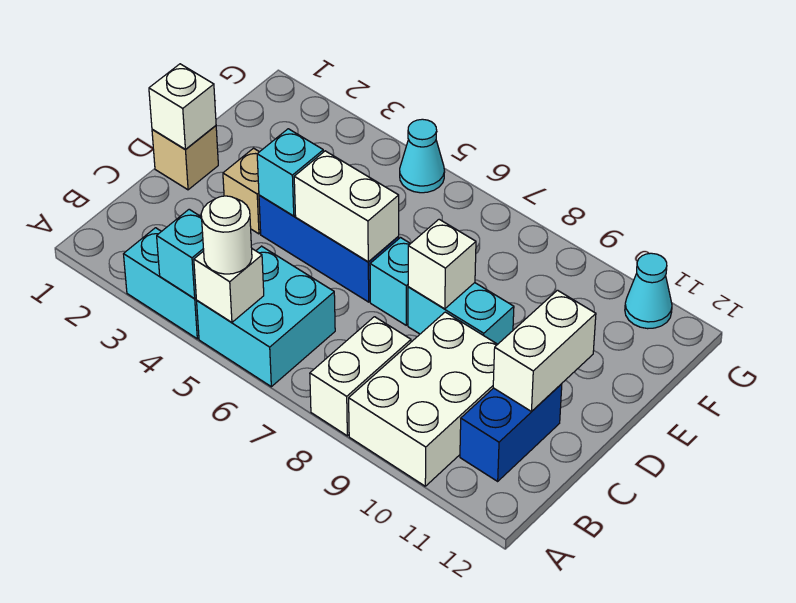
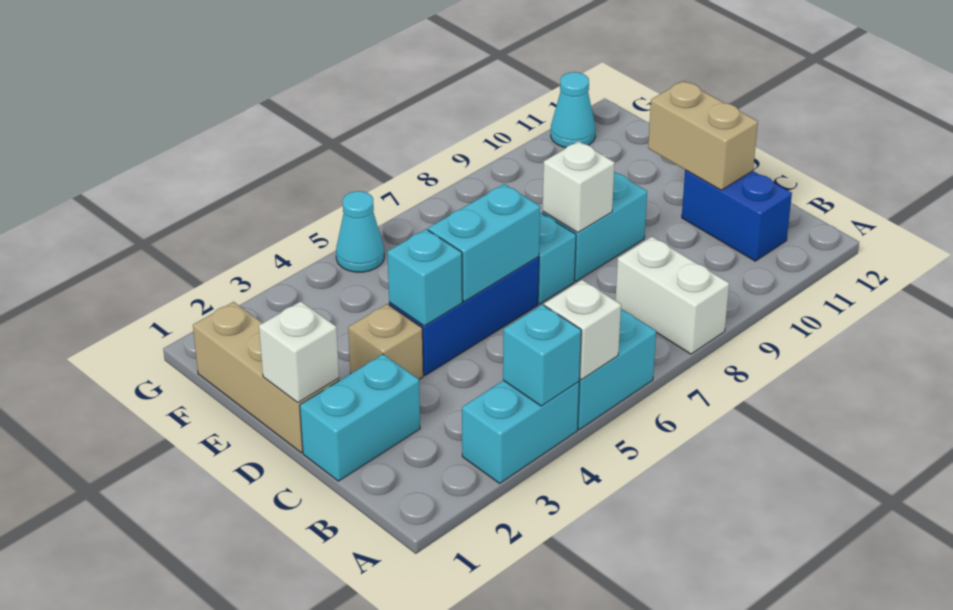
white 1x1 round brick [201,196,252,274] -> none
white 2x3 brick [349,312,498,486] -> none
none -> cyan 1x2 brick [300,354,420,481]
white 1x2 brick [493,290,596,411] -> tan 1x2 brick [648,81,758,190]
tan 1x1 brick [152,126,218,190] -> tan 1x3 brick [193,302,339,453]
white 1x2 brick [294,151,399,262] -> cyan 1x2 brick [428,184,540,302]

